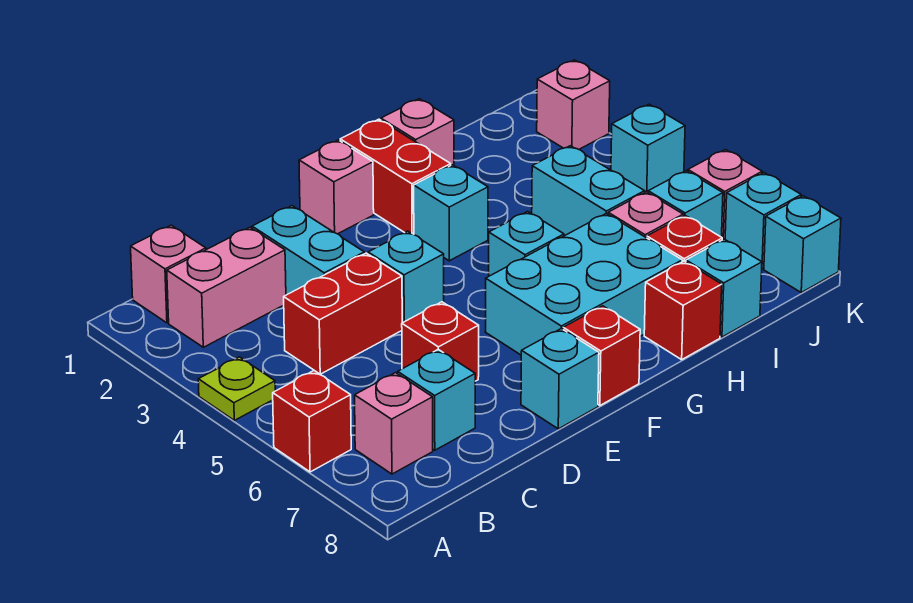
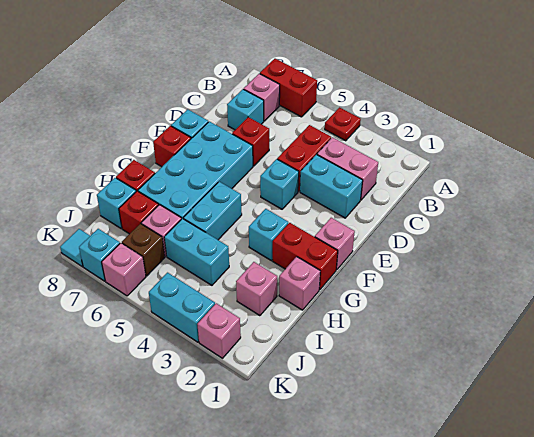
lime 1x1 plate [198,357,275,420] -> red 1x1 plate [325,107,361,141]
red 1x1 brick [273,371,351,472] -> red 1x2 brick [260,59,317,117]
pink 1x1 brick [131,225,206,323] -> pink 1x1 brick moved to [236,262,277,316]
pink 1x2 brick [167,227,286,347] -> pink 1x2 brick turned to [317,137,378,200]
cyan 2x3 brick [485,213,682,355] -> cyan 2x4 brick [138,121,253,219]
cyan 1x1 brick [489,211,564,276] -> cyan 1x2 brick [183,182,242,240]
cyan 1x1 brick [648,171,723,237] -> brown 1x1 brick [122,223,165,276]
cyan 1x1 brick [611,104,685,192] -> cyan 1x2 brick [149,273,215,342]
cyan 1x1 brick [764,196,841,292] -> cyan 1x1 tile [60,229,90,267]

